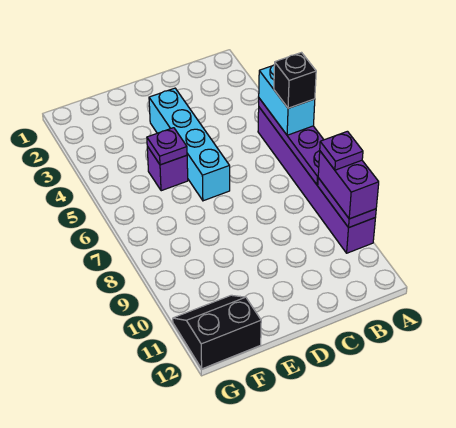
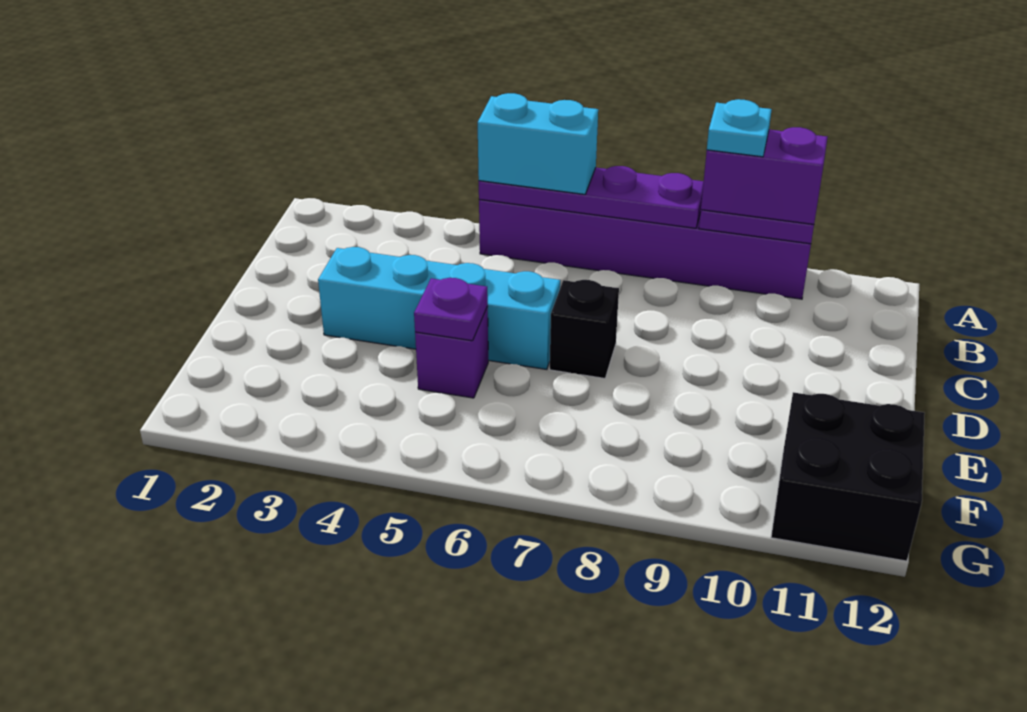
black 1x1 brick [274,53,316,108] -> black 1x1 brick moved to [550,280,619,378]
purple 1x1 plate [320,131,363,170] -> cyan 1x1 plate [707,99,772,157]
black 2x2 slope [173,295,261,369] -> black 2x2 brick [771,392,925,561]

